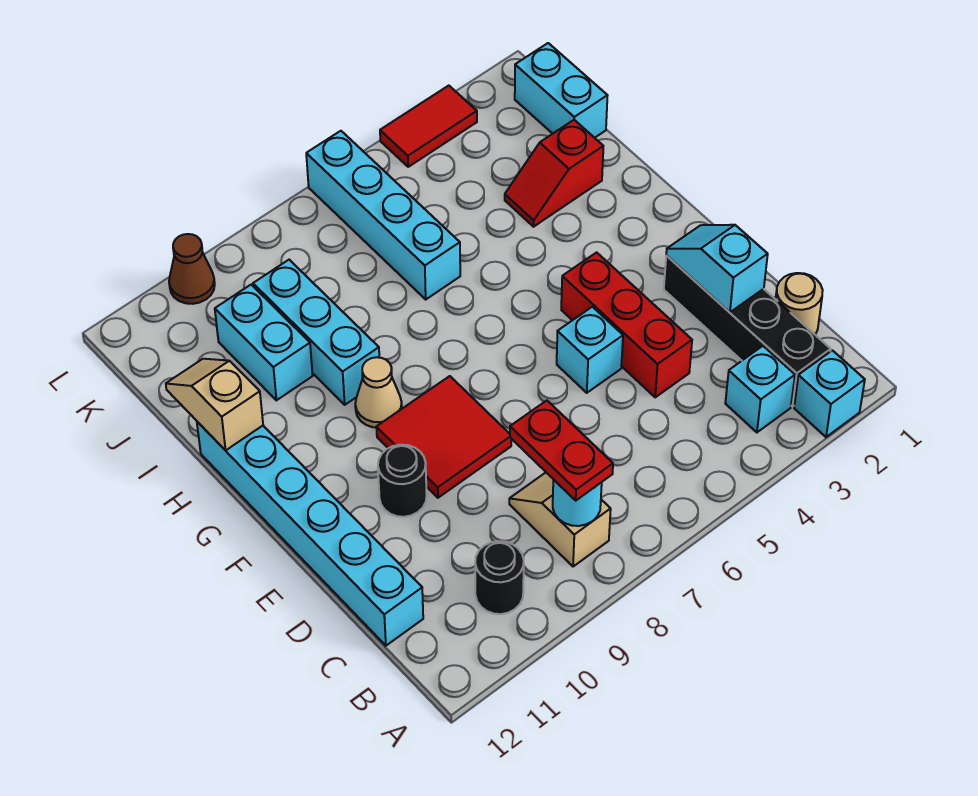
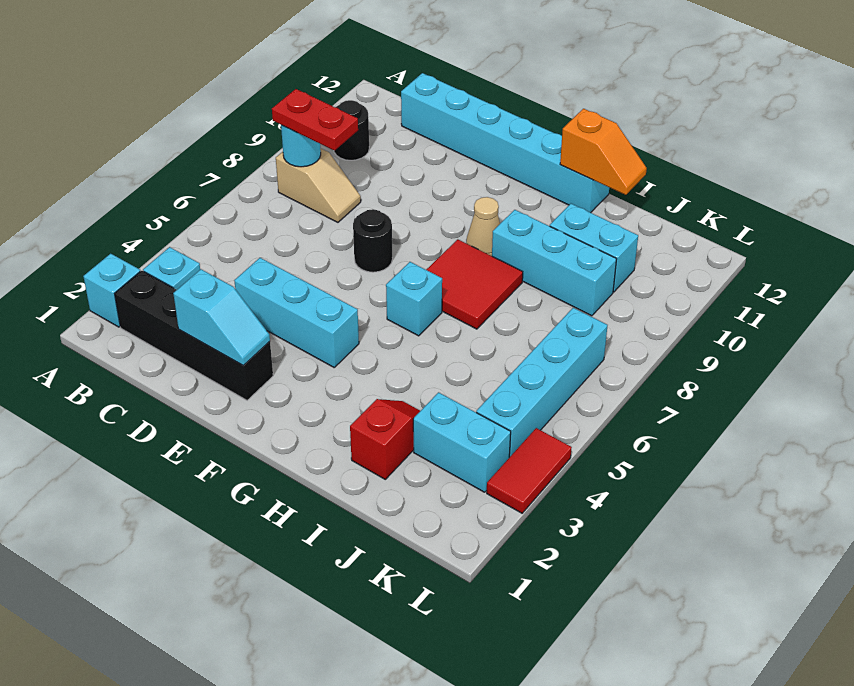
tan 1x1 round brick [776,273,823,335] -> none
red 1x3 brick [561,252,692,397] -> cyan 1x3 brick [234,258,359,367]
cyan 1x1 brick [557,307,623,393] -> cyan 1x1 brick moved to [386,262,442,336]
red 2x2 tile [376,376,512,498] -> red 2x2 tile moved to [426,239,523,329]
black 1x1 round brick [378,445,427,517] -> black 1x1 round brick moved to [353,209,393,272]
tan 1x2 slope [166,359,263,450] -> orange 1x2 slope [560,109,647,195]
cyan 1x4 brick [306,131,460,299] -> cyan 1x4 brick turned to [476,308,608,457]
cyan 1x2 brick [515,43,608,138] -> cyan 1x2 brick moved to [413,392,511,492]
brown 1x1 cone [169,234,215,304] -> none

